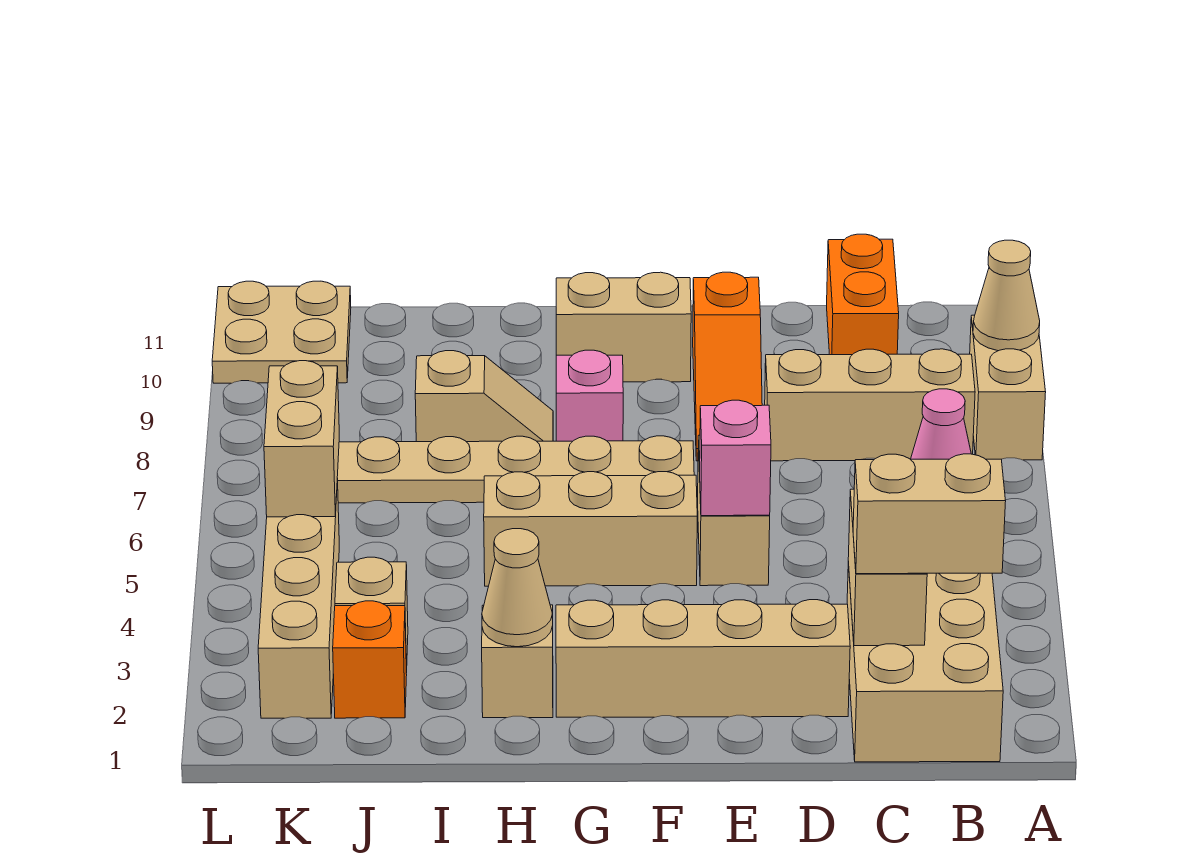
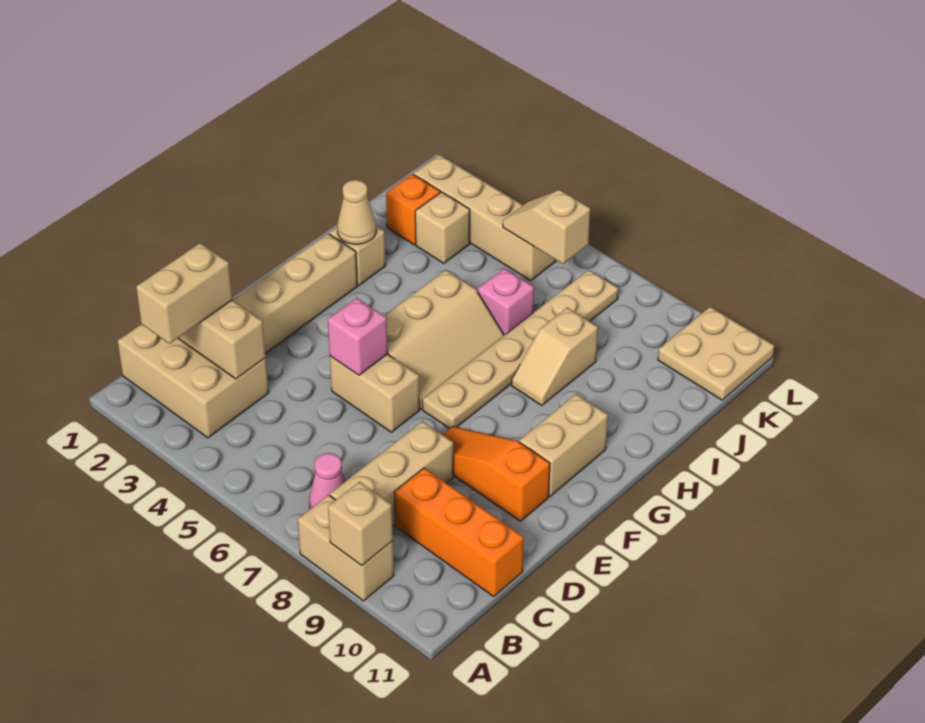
tan 1x1 cone [973,240,1040,351] -> tan 1x1 brick [328,482,393,566]
orange 1x2 brick [827,234,899,355] -> orange 1x3 brick [395,468,524,597]
pink 1x1 brick [556,350,623,441] -> pink 1x1 brick moved to [478,268,534,335]
tan 1x2 brick [264,361,339,517] -> tan 1x2 slope [503,190,590,264]

